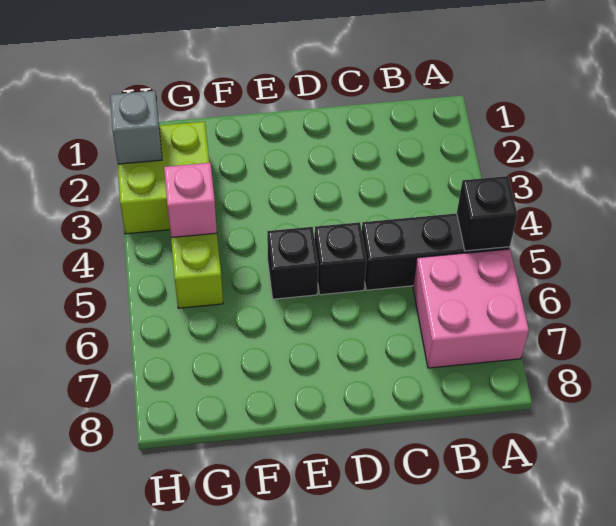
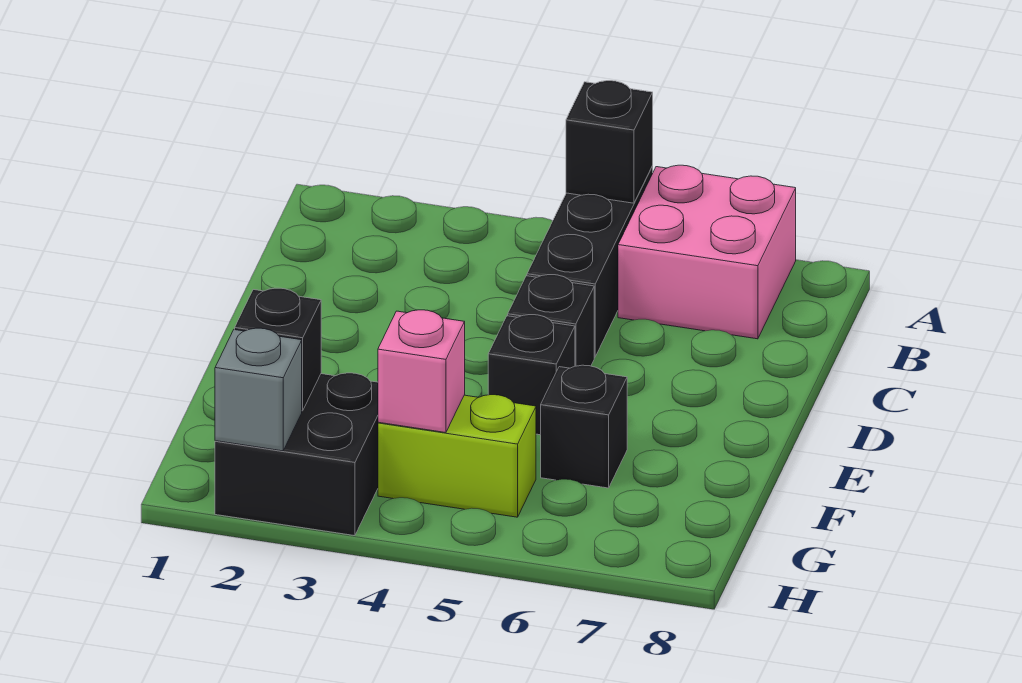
none -> black 1x1 brick [541,365,627,488]
lime 2x2 brick [118,122,209,234] -> black 2x2 brick [215,373,378,536]
none -> black 1x1 brick [235,288,321,411]

